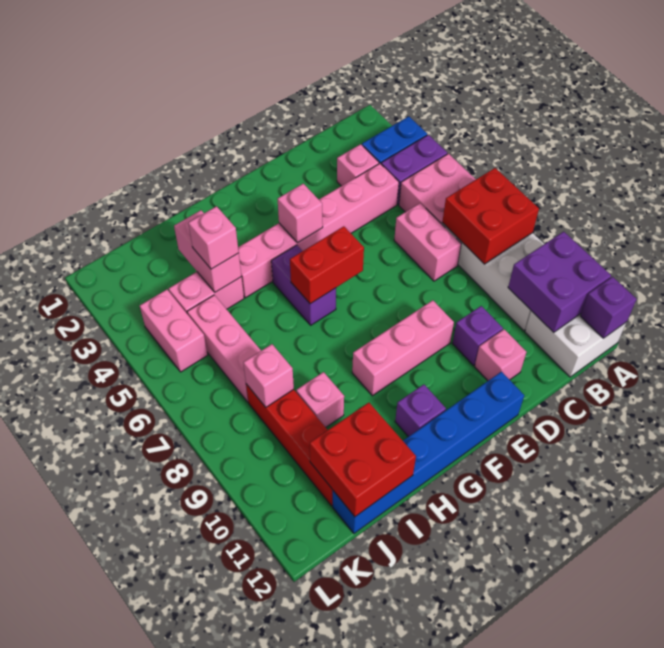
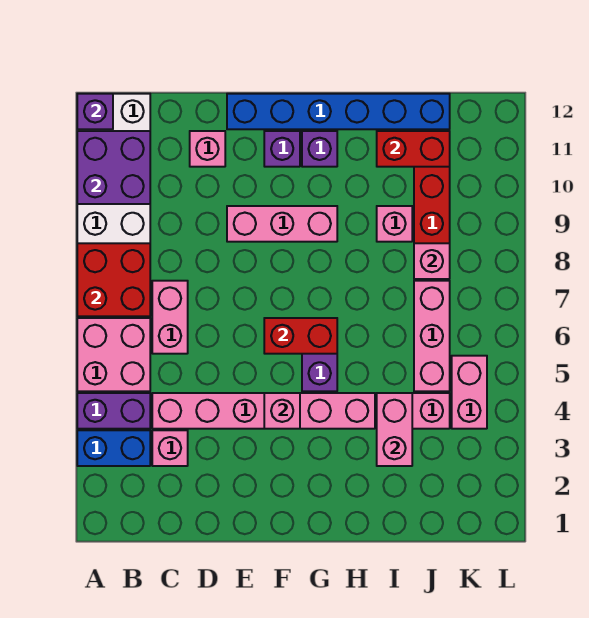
purple 1x1 brick [452,306,503,365] -> purple 1x1 brick moved to [264,131,300,167]
pink 1x1 brick [188,206,239,269] -> none
red 2x2 brick [310,403,416,517] -> red 1x2 brick [377,131,450,167]

